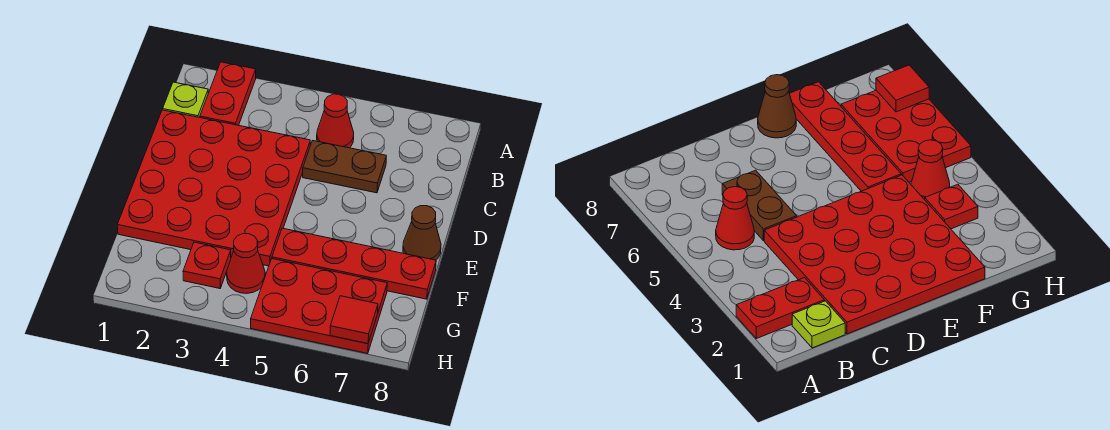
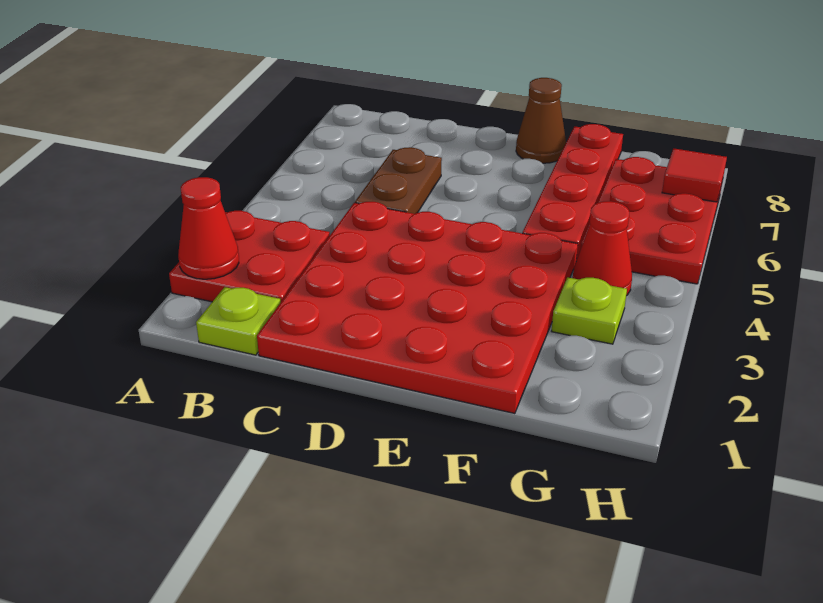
red 1x2 plate [200,62,256,125] -> red 2x2 plate [169,211,330,302]
red 1x1 cone [317,94,354,148] -> red 1x1 cone moved to [178,177,239,279]
red 1x1 plate [183,242,231,288] -> lime 1x1 plate [552,277,627,344]

